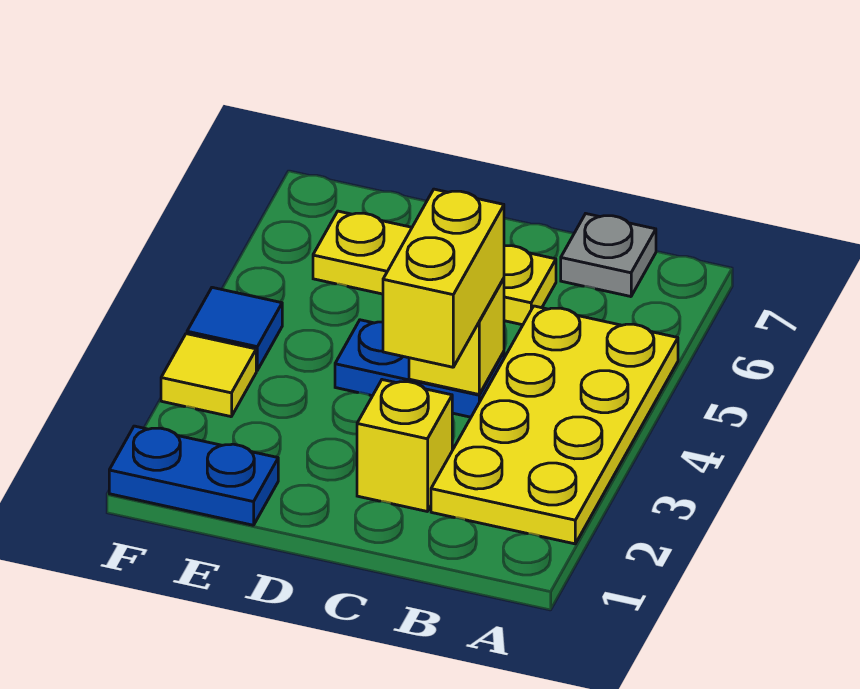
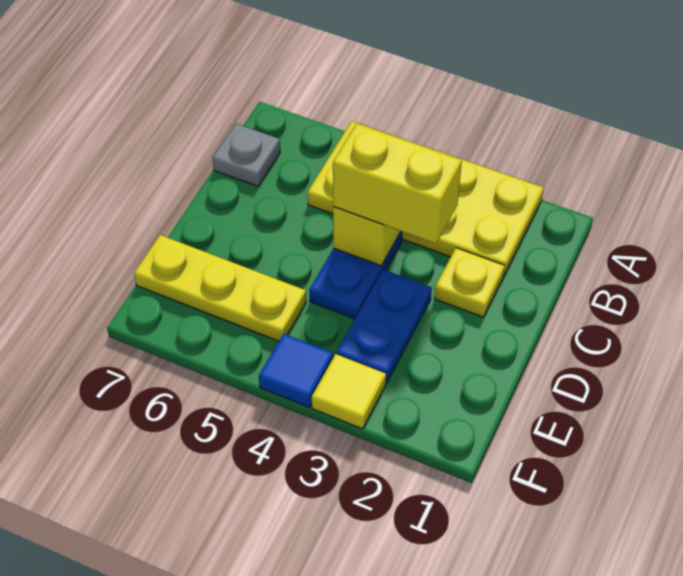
yellow 1x1 brick [357,380,452,511] -> yellow 1x1 plate [434,248,505,317]
yellow 1x3 plate [313,211,556,325] -> yellow 1x3 plate turned to [134,235,306,341]
blue 1x2 plate [109,426,278,525] -> blue 1x2 plate moved to [337,269,432,383]

